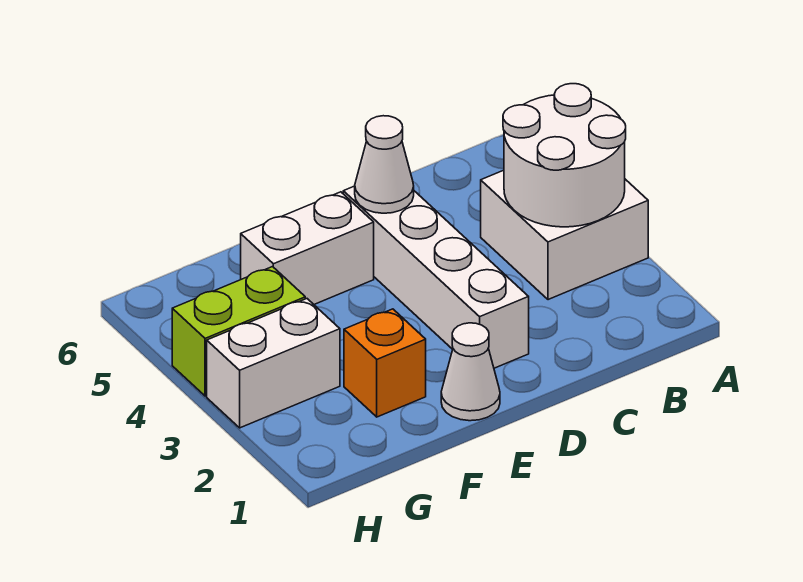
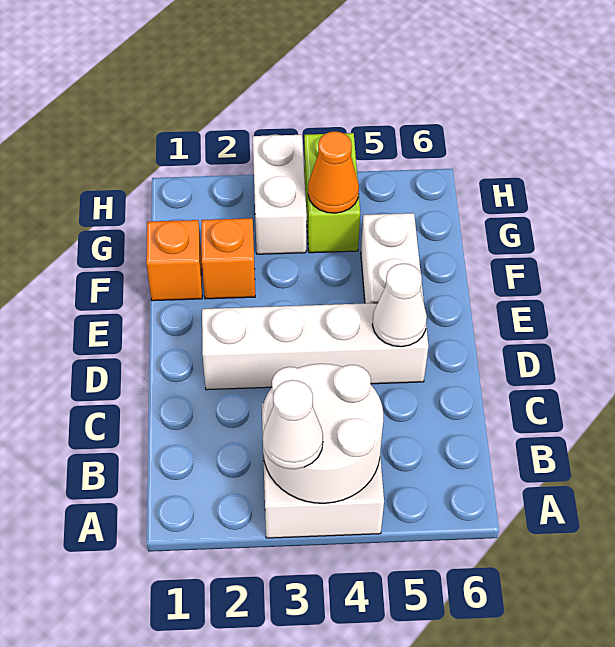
white 1x1 cone [441,323,500,421] -> white 1x1 cone moved to [263,380,323,469]
none -> orange 1x1 brick [146,220,202,301]
none -> orange 1x1 cone [308,131,359,213]

